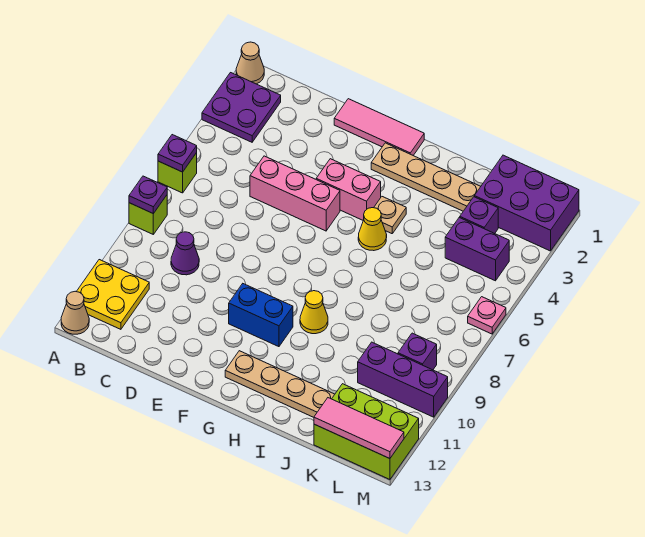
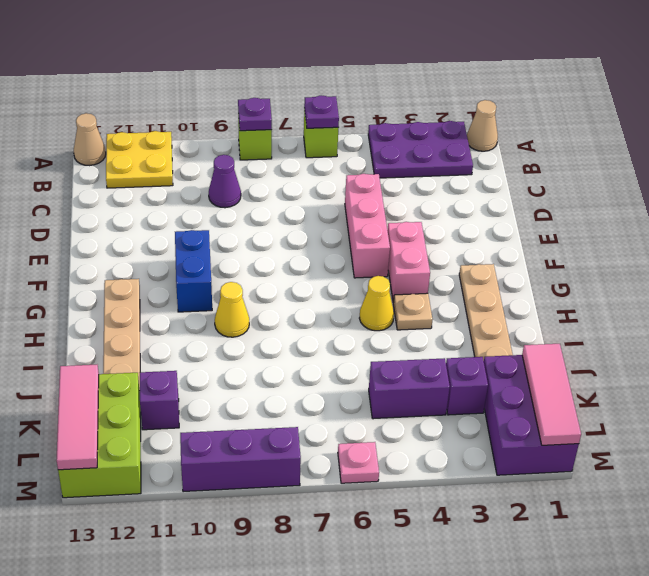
purple 2x2 plate [202,73,281,142] -> purple 2x3 plate [368,121,473,178]
pink 1x3 tile [334,99,424,155] -> pink 1x3 tile moved to [522,344,581,445]
purple 1x2 brick [445,217,509,281] -> purple 1x2 brick turned to [369,358,450,419]
purple 1x3 brick [358,342,448,417] -> purple 1x3 brick turned to [180,427,301,492]
purple 1x1 brick [398,333,437,370] -> purple 1x1 brick moved to [140,371,179,430]

